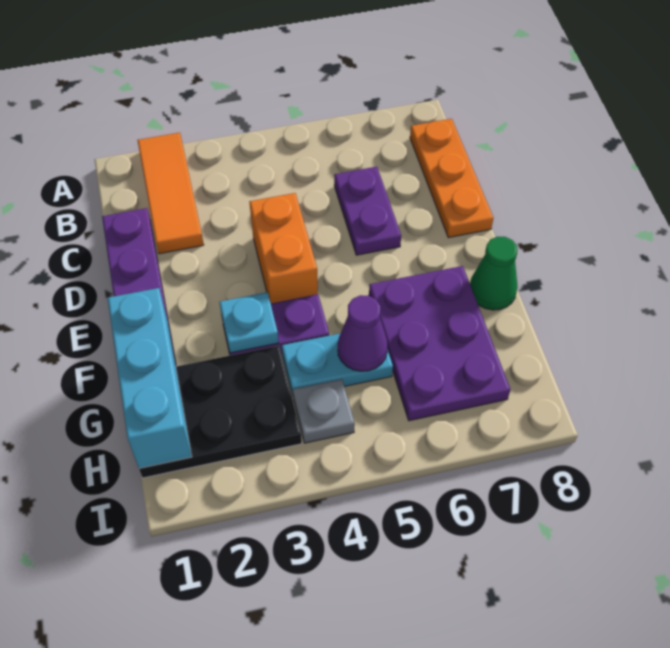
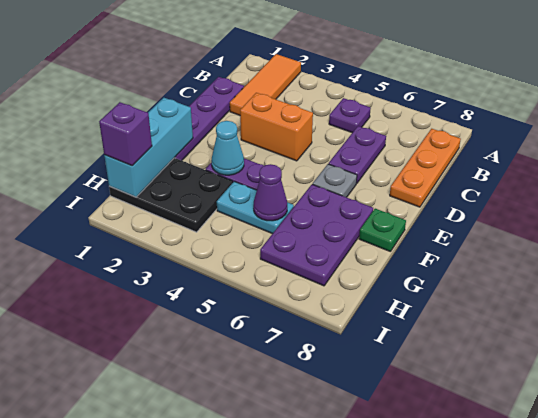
none -> purple 1x1 plate [329,98,371,133]
orange 1x2 brick [249,193,318,303] -> orange 1x2 brick turned to [240,93,313,161]
cyan 1x1 plate [219,292,279,353] -> cyan 1x1 cone [211,121,244,175]
green 1x1 cone [470,237,517,310] -> green 1x1 plate [359,209,406,252]
none -> purple 1x1 brick [99,102,152,166]
grey 1x1 plate [293,379,355,443] -> grey 1x1 plate moved to [313,164,357,197]

